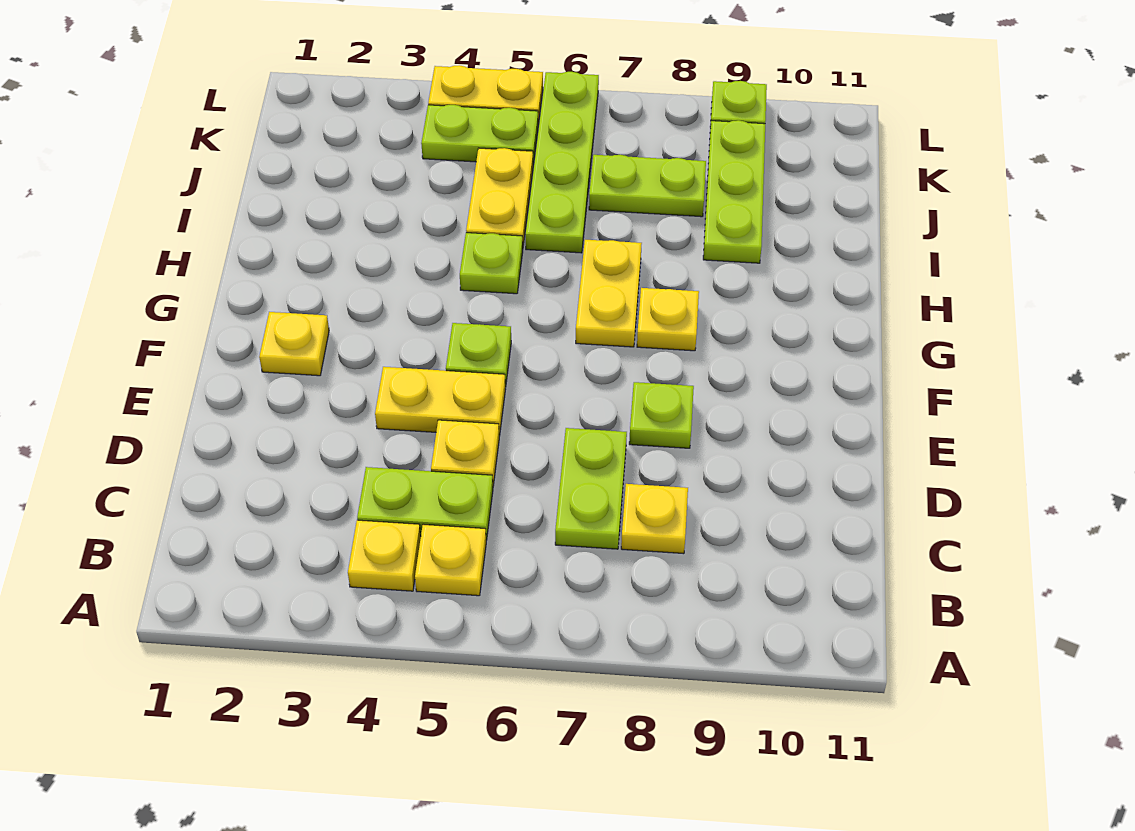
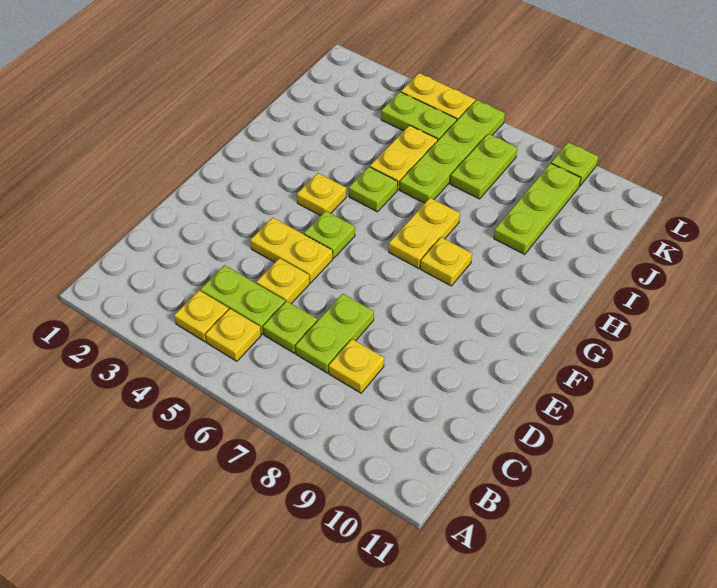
lime 1x1 plate [629,382,694,448] -> lime 1x1 plate moved to [263,301,317,353]
yellow 1x1 plate [259,312,329,376] -> yellow 1x1 plate moved to [297,173,346,216]
lime 1x2 plate [589,155,706,217] -> lime 1x2 plate turned to [450,134,517,199]

